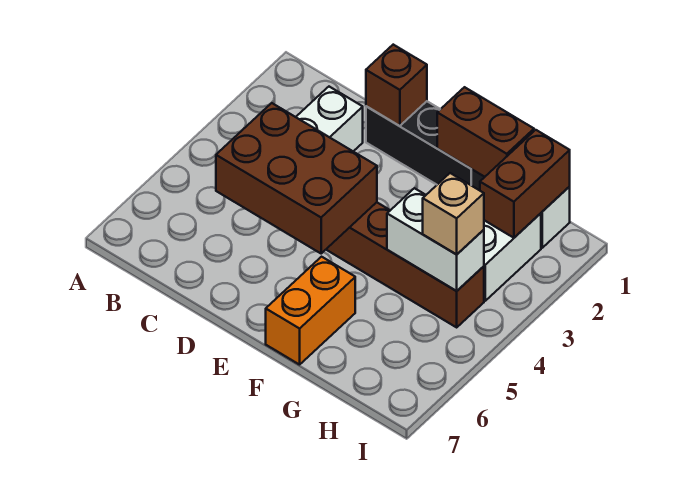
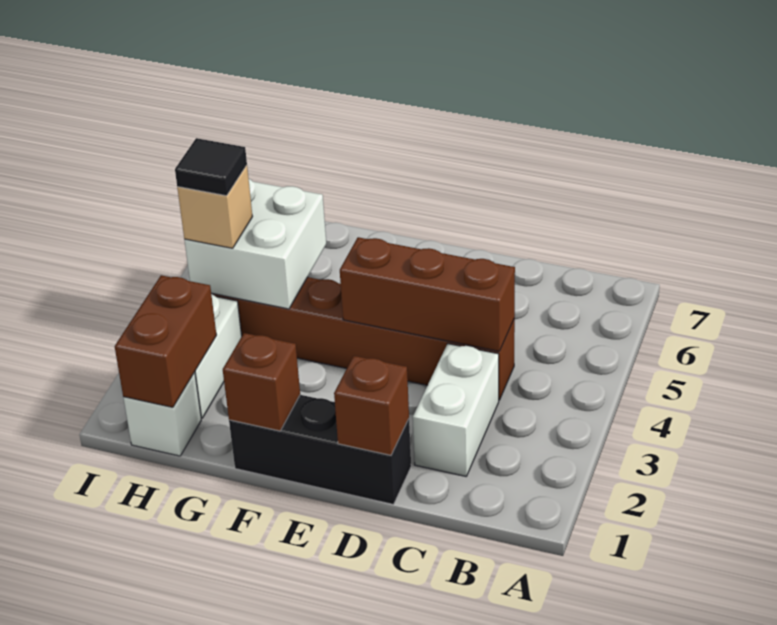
brown 2x3 brick [216,103,377,253] -> brown 1x3 brick [340,237,515,351]
brown 1x2 brick [437,87,534,177] -> brown 1x1 brick [223,333,300,431]
orange 1x2 brick [266,257,355,365] -> none
white 1x2 brick [387,188,484,291] -> white 2x2 brick [184,179,326,309]
none -> black 1x1 tile [175,138,247,196]

